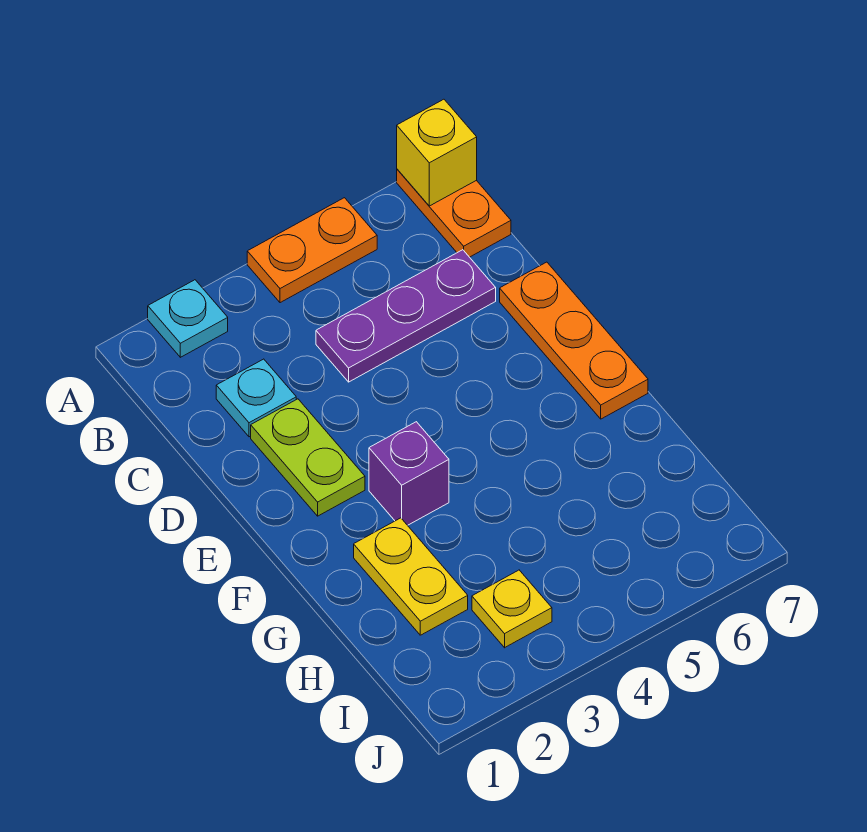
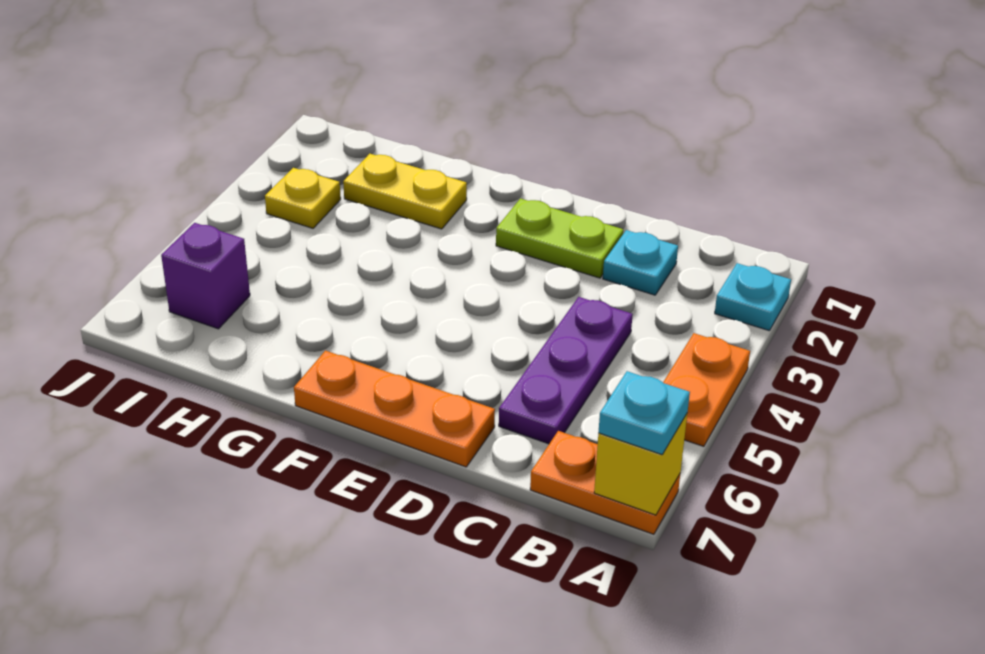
none -> cyan 1x1 plate [598,371,690,455]
purple 1x1 brick [369,422,449,525] -> purple 1x1 brick moved to [161,223,250,329]

